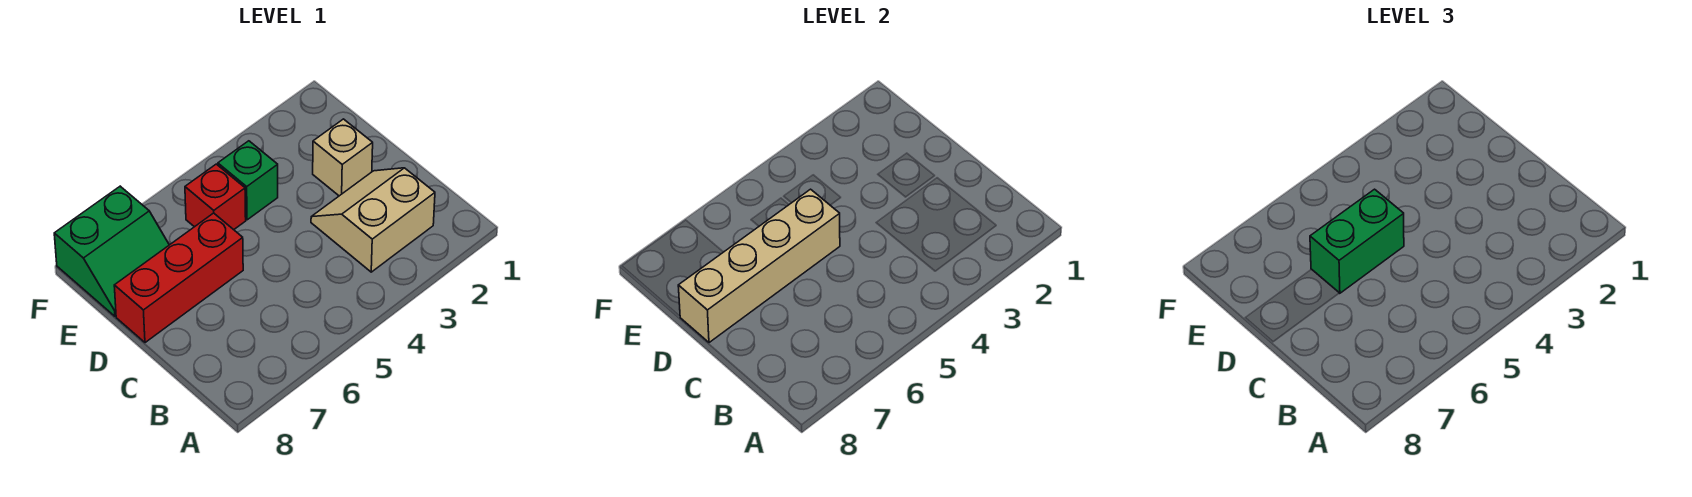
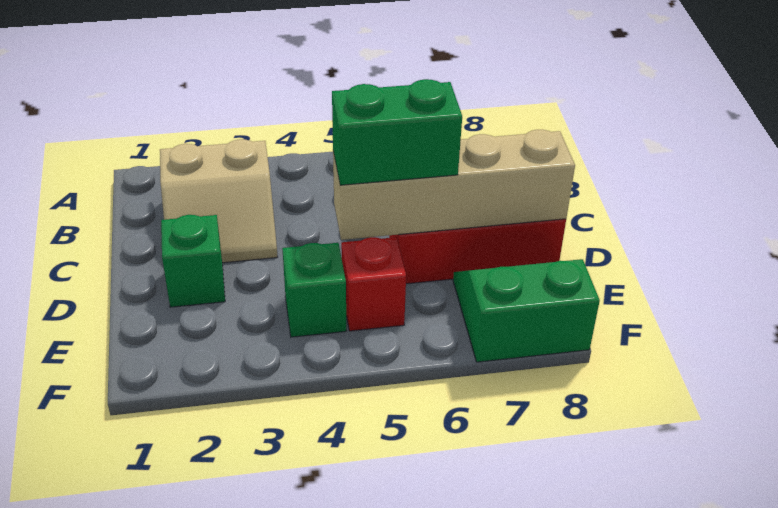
tan 1x1 brick [313,119,373,196] -> green 1x1 brick [161,215,225,307]

